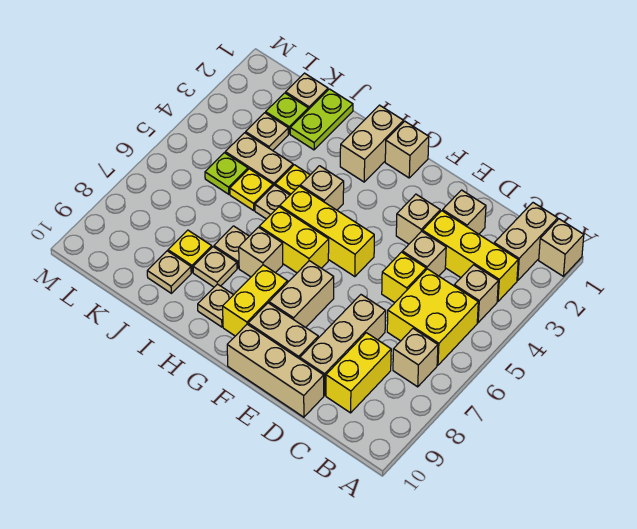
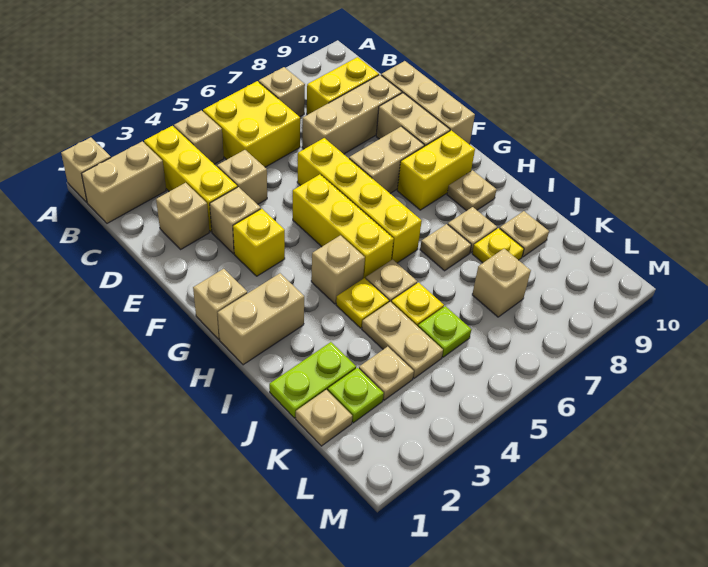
yellow 1x1 brick [382,252,426,303] -> yellow 1x1 brick moved to [233,209,285,276]
yellow 1x2 brick [259,207,329,273] -> yellow 1x4 brick [297,138,422,263]
tan 1x1 brick [239,227,283,277] -> tan 1x1 brick moved to [472,249,531,317]

